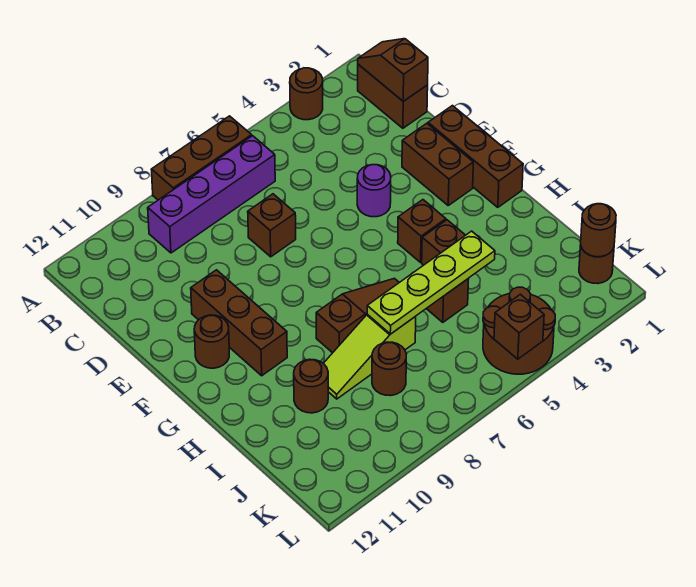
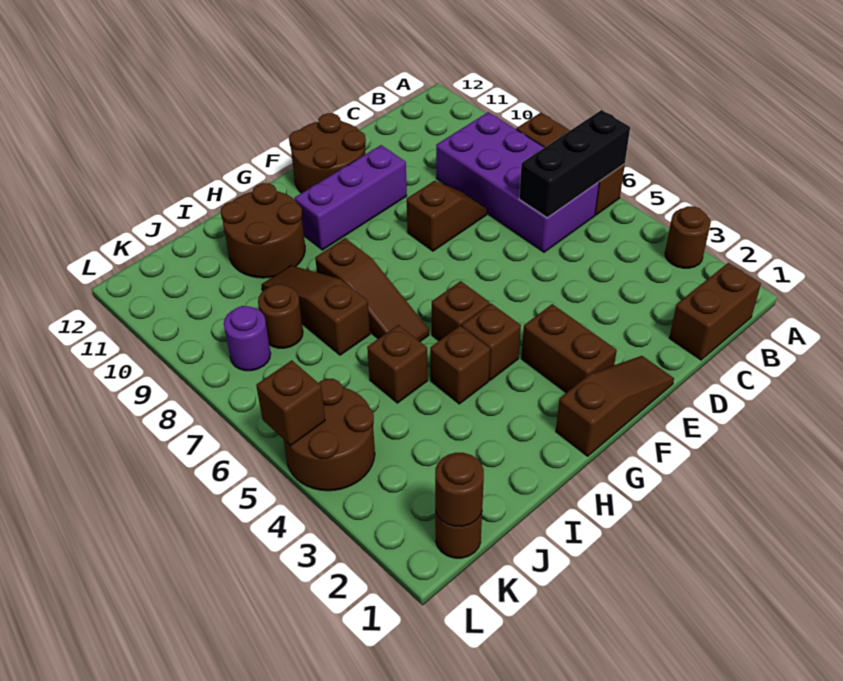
none -> black 1x3 brick [519,110,630,218]
brown 1x2 slope [358,39,428,101] -> brown 1x2 slope moved to [407,181,487,251]
purple 1x4 brick [148,136,275,253] -> purple 2x4 brick [436,112,599,252]
brown 1x1 brick [248,194,296,257] -> brown 1x1 brick moved to [432,281,490,341]
brown 1x3 brick [428,106,523,207] -> brown 1x3 slope [556,356,674,456]
brown 1x2 brick [402,123,473,205] -> brown 1x2 brick turned to [521,304,617,393]
purple 1x1 round brick [357,165,391,217] -> purple 1x1 round brick moved to [224,306,271,371]
brown 1x3 brick [191,270,287,376] -> purple 1x3 brick [295,145,407,250]
brown 1x1 round brick [194,315,229,368] -> brown 2x2 round brick [289,113,366,193]
lime 1x4 plate [367,231,495,334] -> none
lime 1x3 slope [323,314,416,399] -> brown 1x3 slope [261,265,370,355]
brown 1x1 round brick [294,359,328,413] -> brown 2x2 round brick [221,183,305,278]

